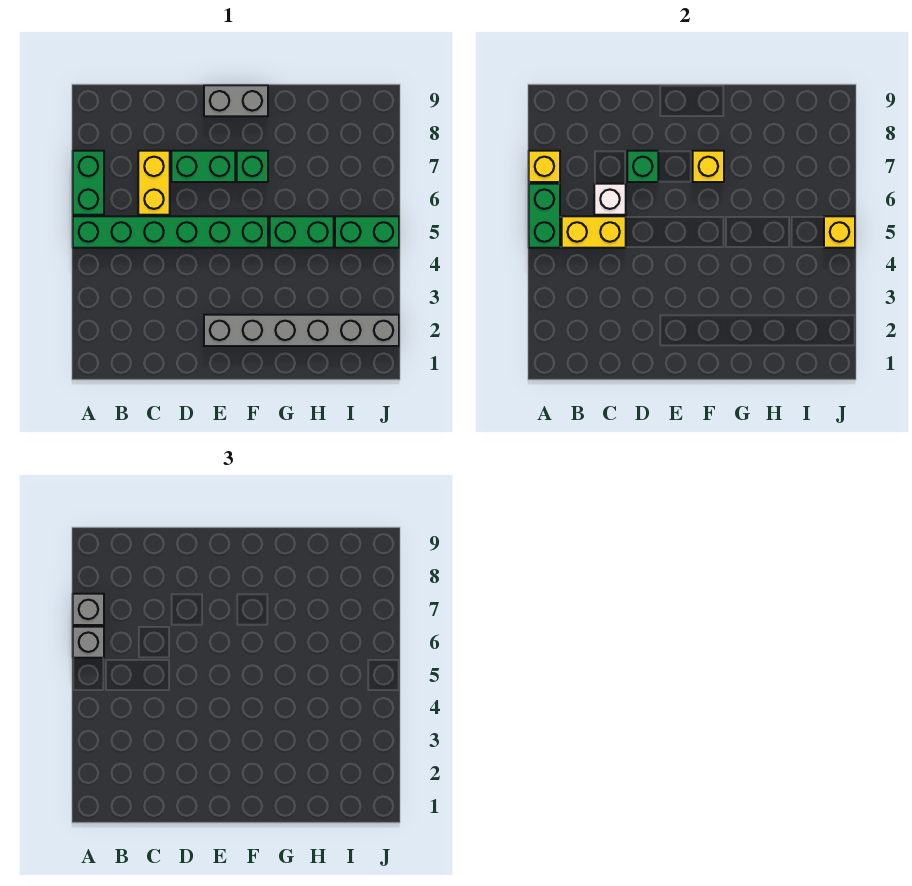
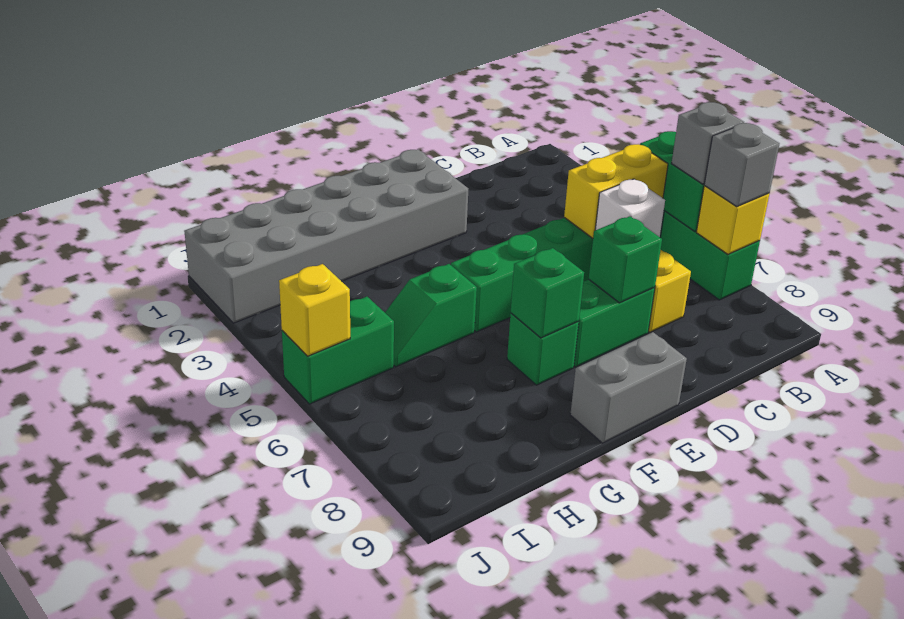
grey 1x6 brick [204,315,399,346] -> grey 2x6 brick [184,149,468,323]
yellow 1x1 brick [693,151,724,182] -> green 1x1 brick [511,248,584,338]
green 1x2 brick [270,216,334,248] -> green 1x2 slope [385,264,477,367]

